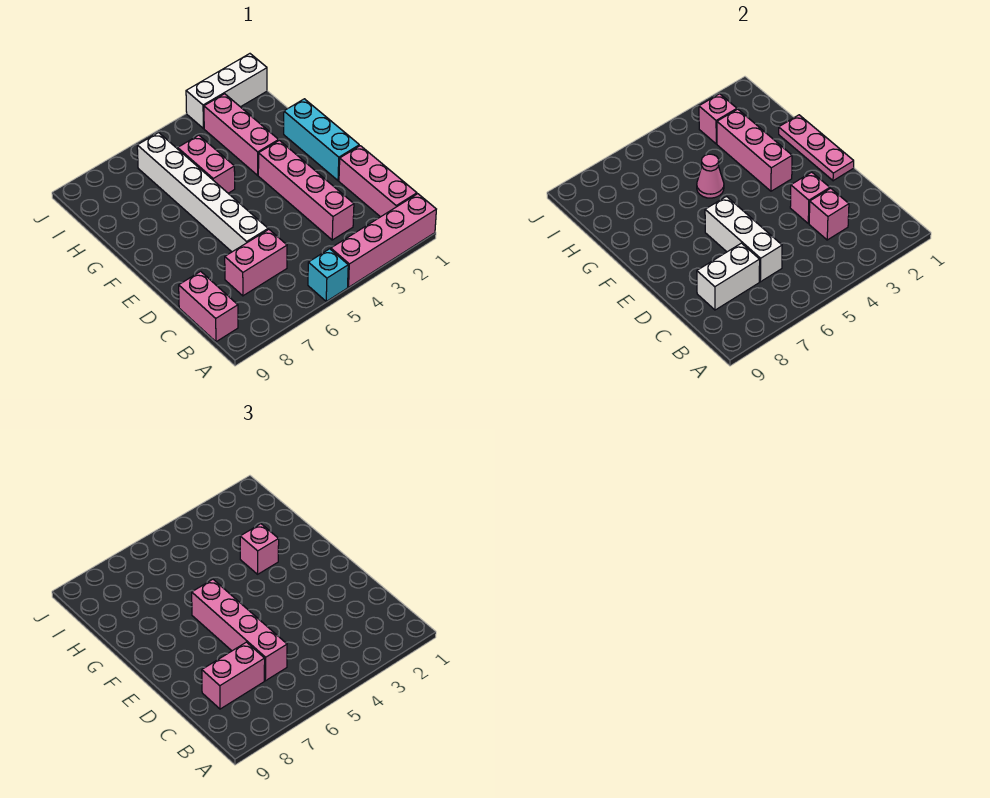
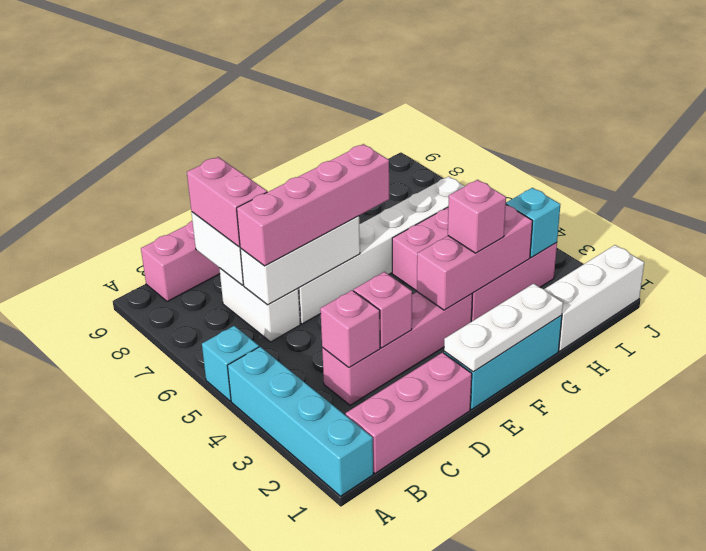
pink 1x4 brick [331,194,436,287] -> cyan 1x4 brick [227,347,373,496]
pink 1x2 brick [225,230,287,296] -> white 1x2 brick [219,268,301,342]
pink 1x3 plate [779,115,854,181] -> white 1x3 plate [444,284,563,372]
pink 1x1 cone [697,154,724,198] -> none
pink 1x1 brick [699,94,737,144] -> cyan 1x1 brick [506,188,560,258]
white 1x3 brick [186,54,267,128] -> white 1x3 brick turned to [544,245,644,351]

